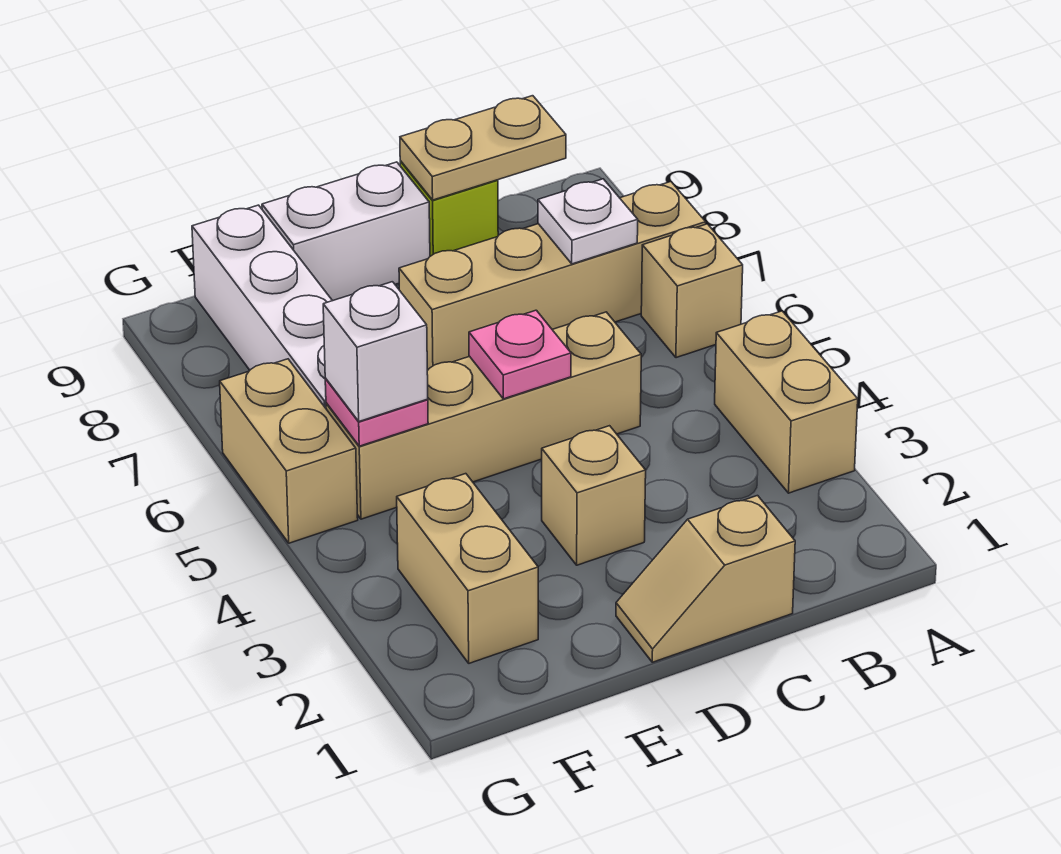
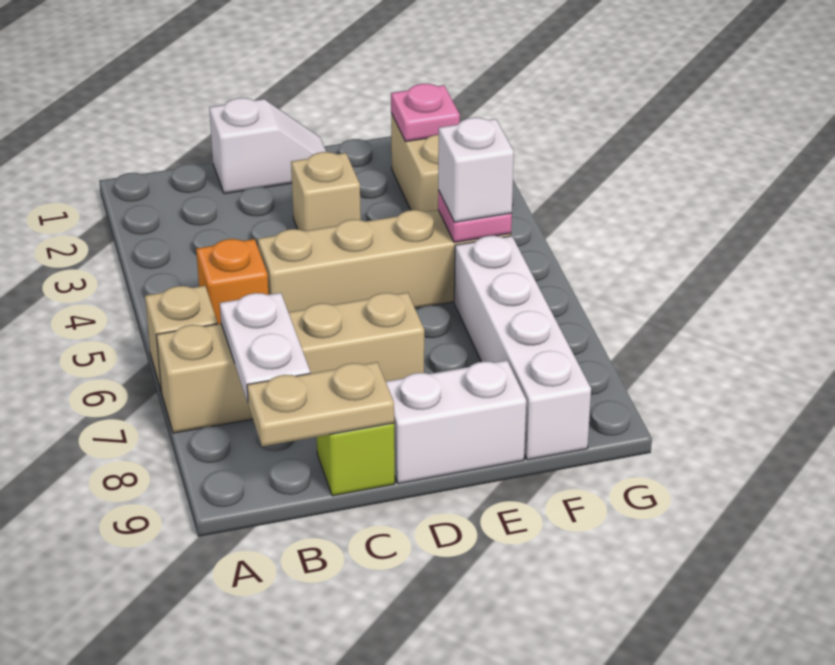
tan 1x2 brick [715,311,858,493] -> none
none -> orange 1x1 brick [196,239,269,324]
white 1x1 plate [538,179,638,264] -> white 1x2 plate [220,293,310,402]
tan 1x2 slope [616,496,795,662] -> white 1x2 slope [209,98,326,194]
pink 1x1 plate [469,310,571,399] -> pink 1x1 plate moved to [391,84,460,142]
tan 1x2 brick [220,359,358,543] -> none

